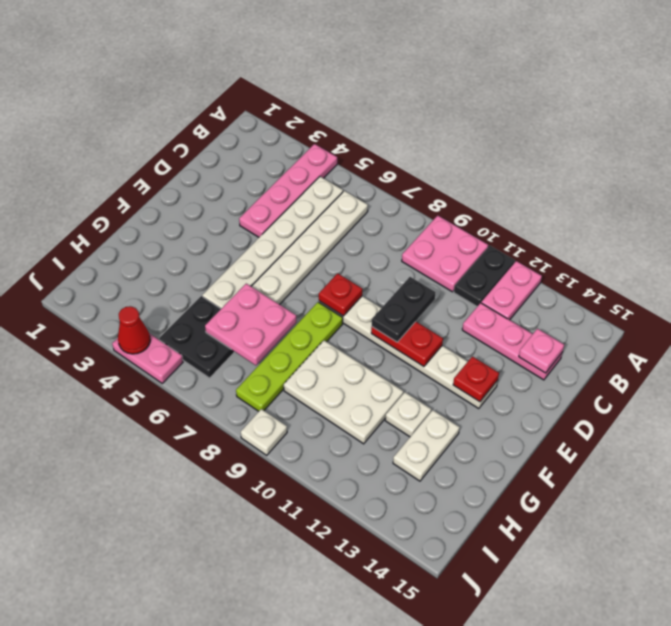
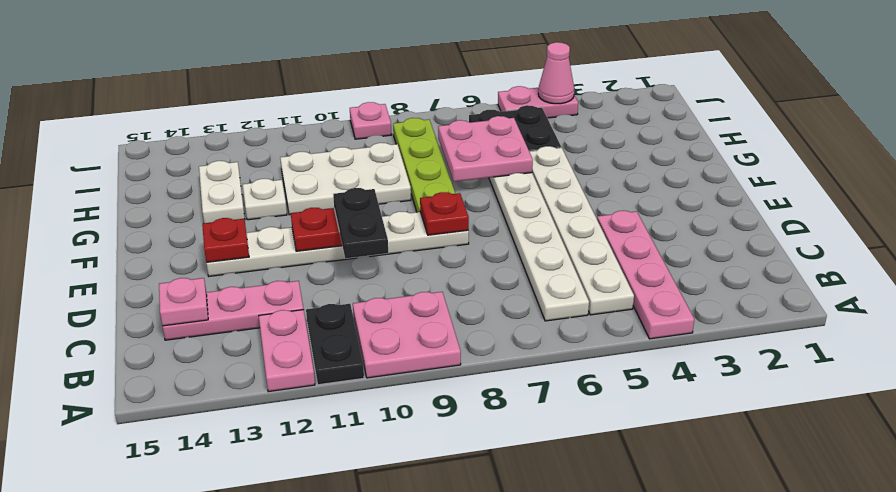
red 1x1 cone [118,306,150,354] -> pink 1x1 cone [538,42,574,104]
white 1x1 plate [241,409,287,455] -> pink 1x1 plate [350,102,392,139]

